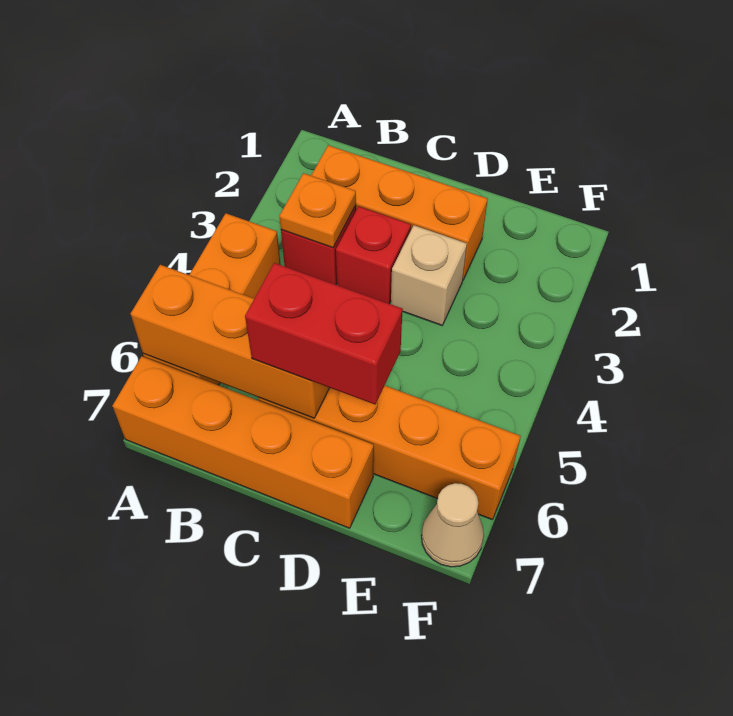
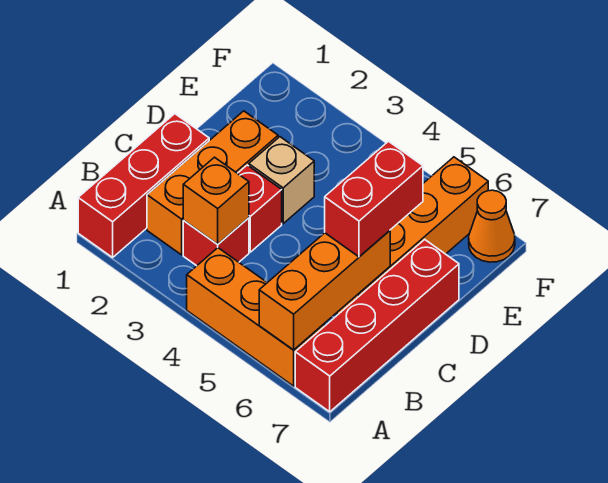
none -> red 1x3 brick [78,114,209,257]
orange 1x4 brick [112,356,374,528] -> red 1x4 brick [295,239,459,412]
orange 1x1 plate [279,173,356,248] -> orange 1x1 brick [183,157,249,244]
tan 1x1 cone [421,483,484,567] -> orange 1x1 cone [469,190,515,262]

